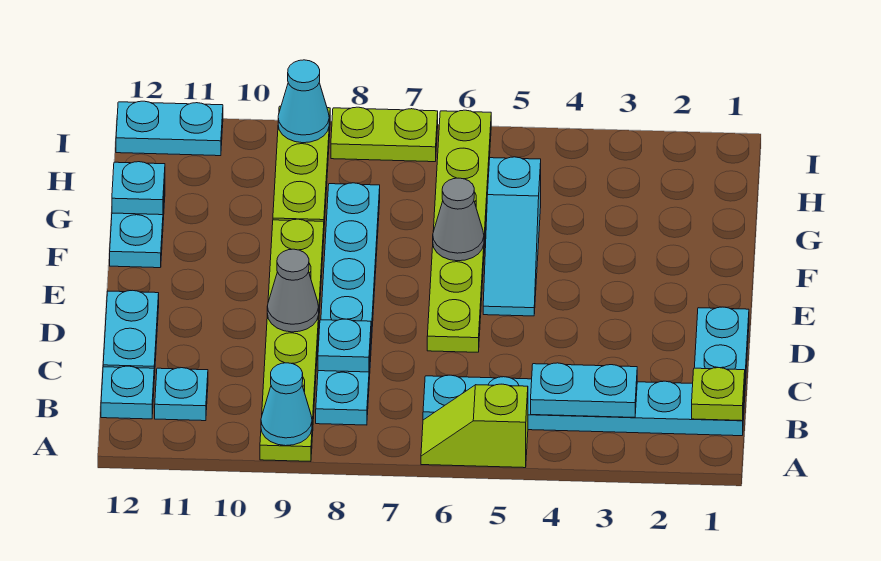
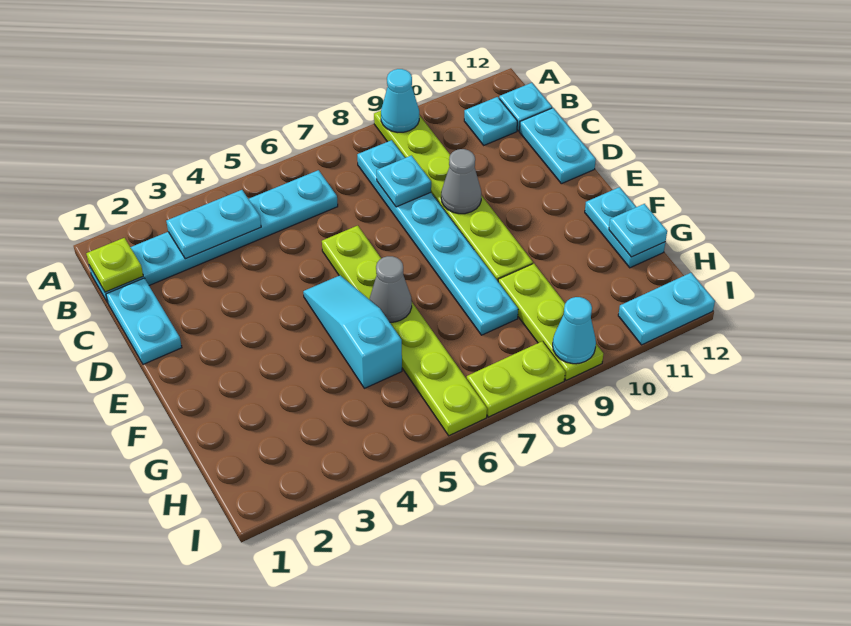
lime 1x2 slope [421,384,528,468] -> none

